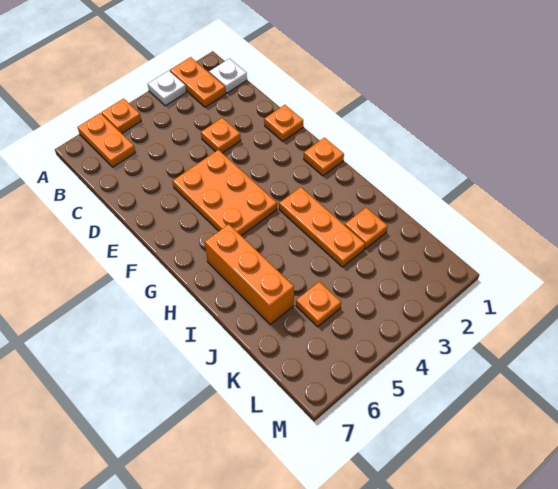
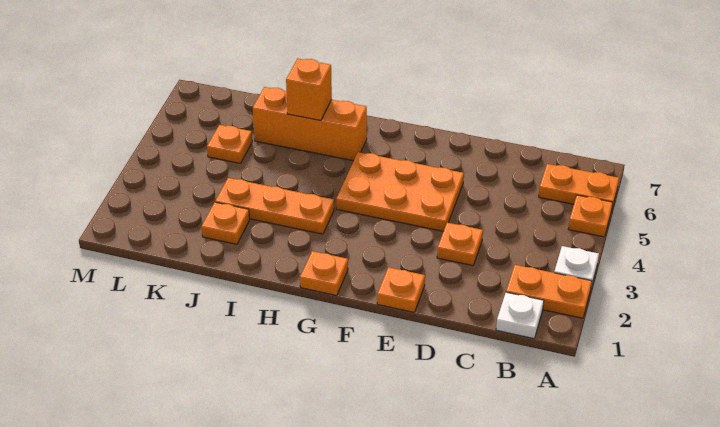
none -> orange 1x1 brick [286,58,332,121]

